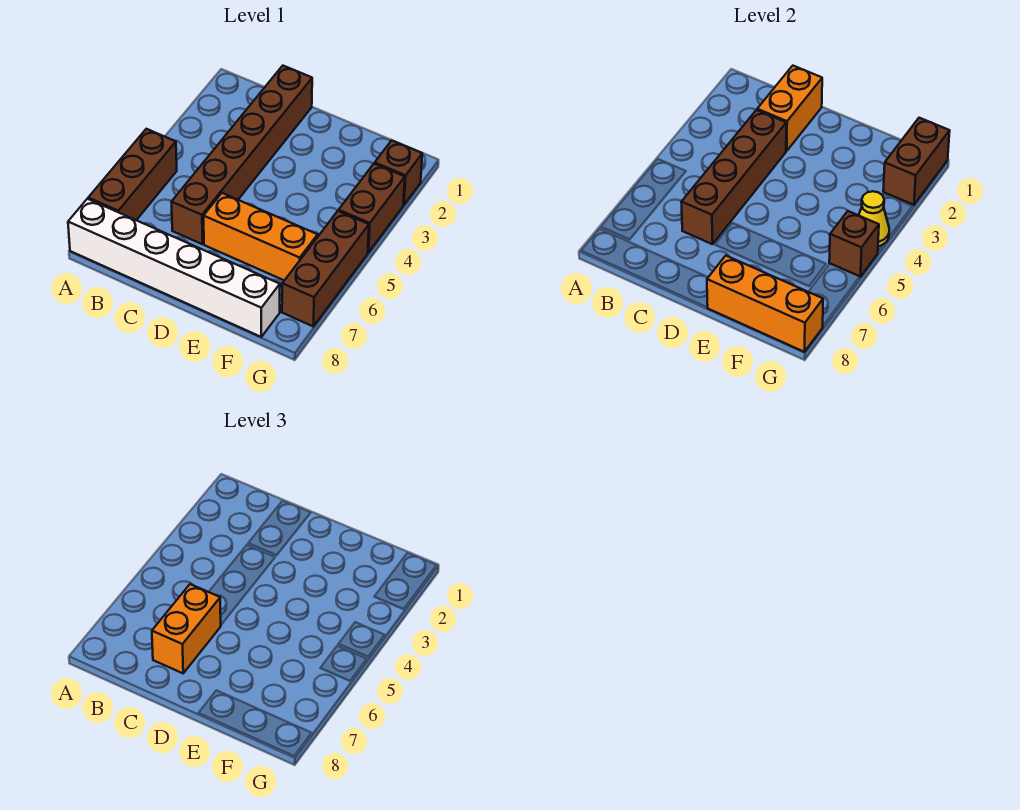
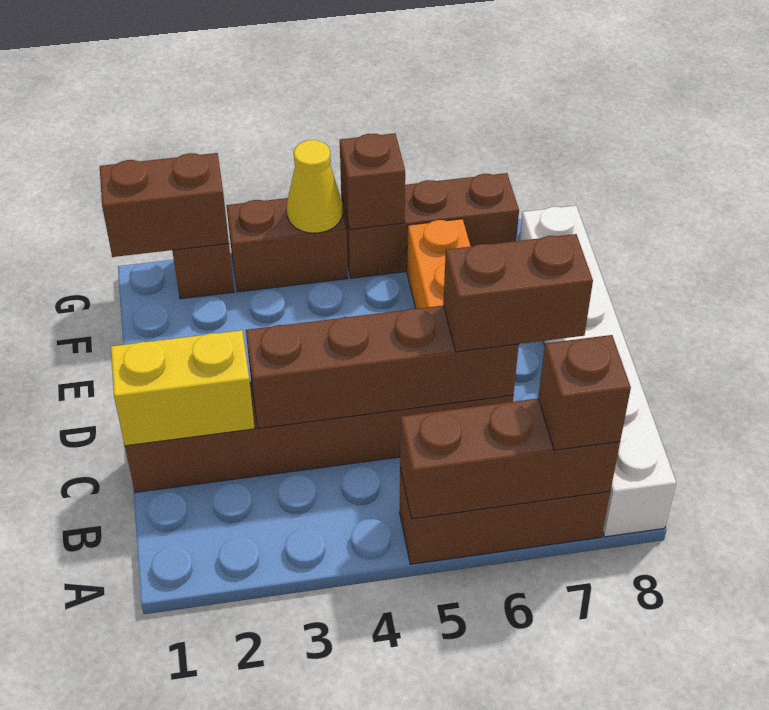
none -> brown 1x3 brick [400,399,620,519]
none -> brown 1x1 brick [538,335,631,450]
orange 1x2 brick [757,66,822,151] -> yellow 1x2 brick [111,330,255,446]
orange 1x2 brick [152,584,221,673] -> brown 1x2 brick [443,234,593,352]
orange 1x3 brick [707,256,823,352] -> none

